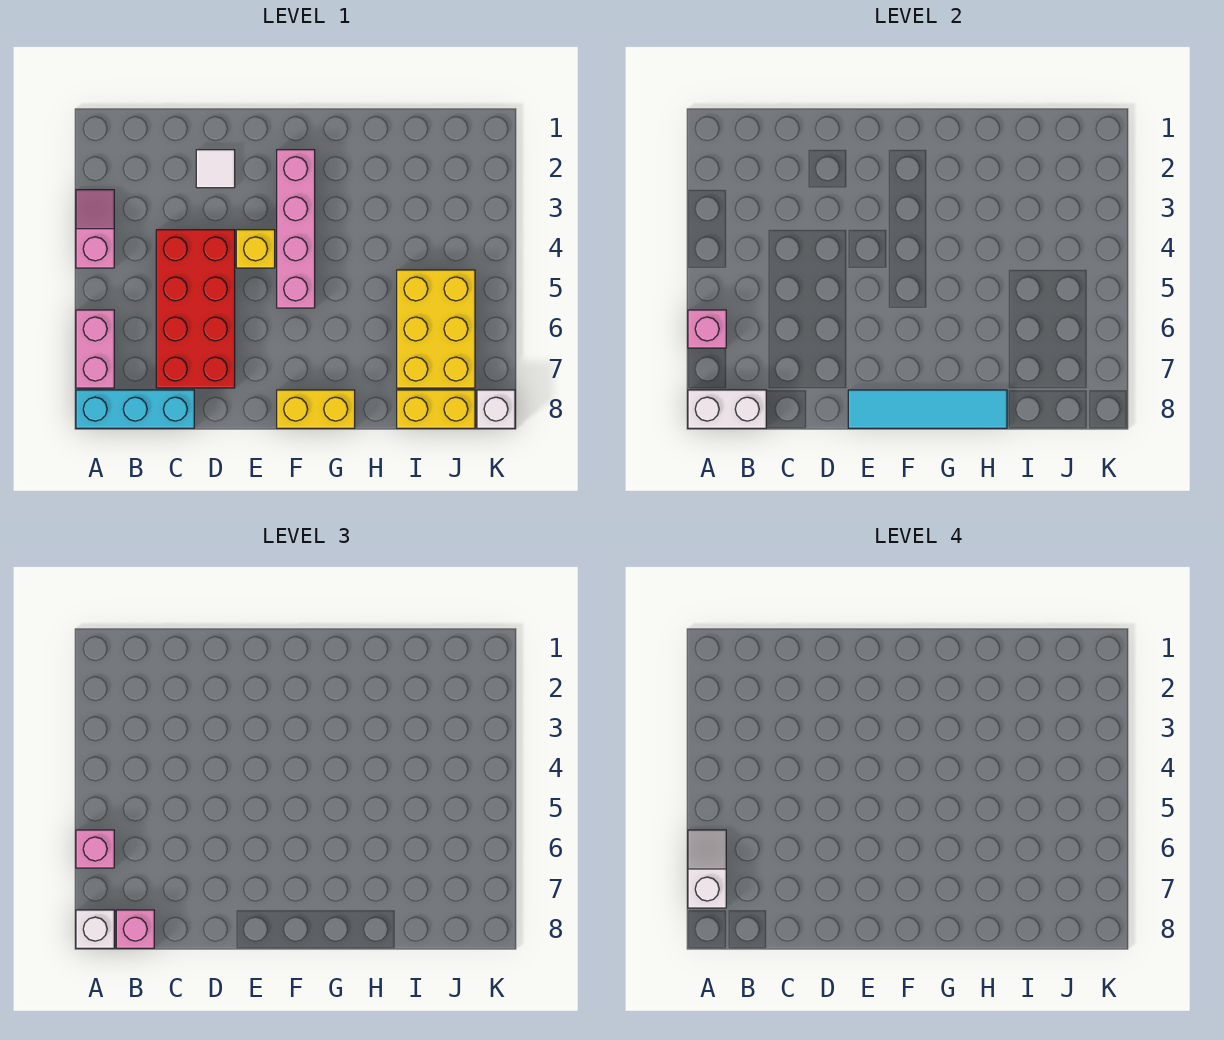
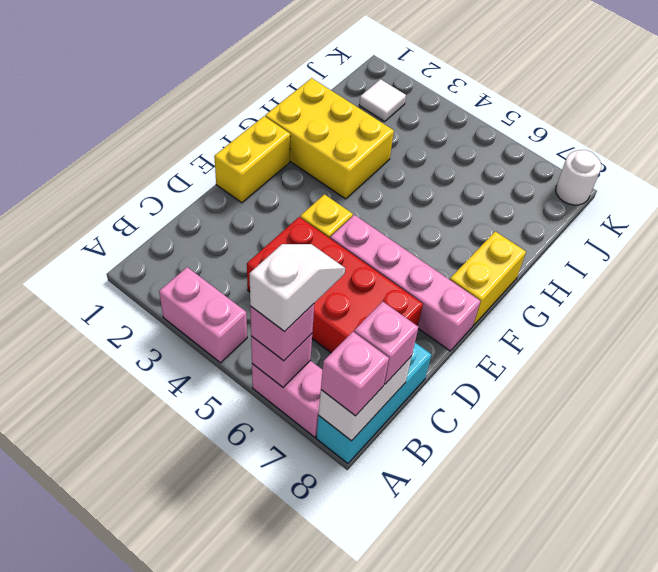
pink 1x2 slope [76,190,114,268] -> pink 1x2 brick [159,267,247,363]
white 1x2 slope [688,830,726,908] -> white 1x2 slope turned to [249,244,345,332]
white 1x1 brick [76,910,114,948] -> pink 1x1 brick [321,332,389,416]
white 1x1 tile [196,150,235,188] -> white 1x1 tile moved to [359,79,406,121]
cyan 1x4 tile [848,390,1007,428] -> none
pink 1x4 brick [277,150,315,308] -> pink 1x4 brick moved to [330,215,480,351]
yellow 2x3 brick [397,270,475,388] -> yellow 2x3 brick moved to [265,78,394,199]
yellow 1x2 brick [397,390,475,428] -> yellow 1x2 brick moved to [214,116,290,203]
white 1x1 brick [477,390,515,428] -> white 1x1 round brick [556,150,601,205]

